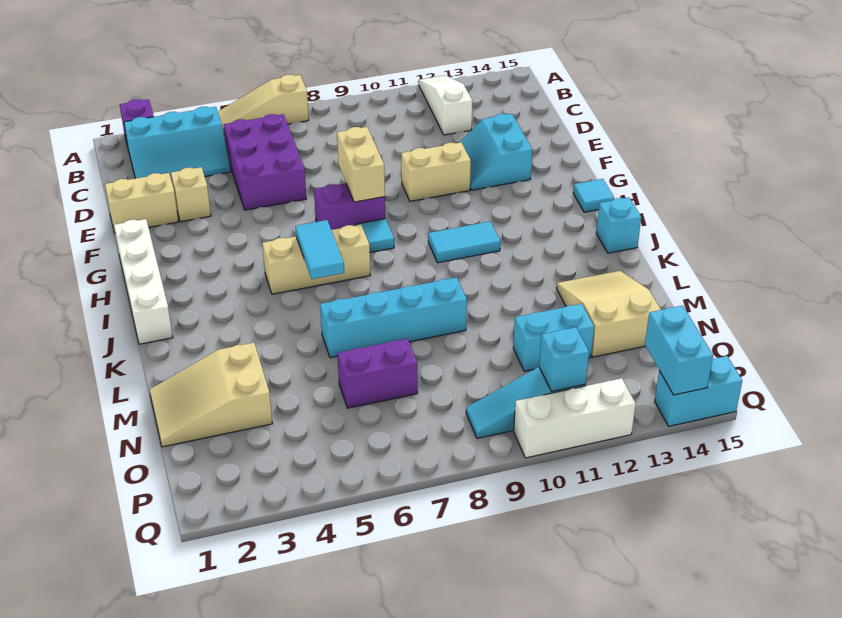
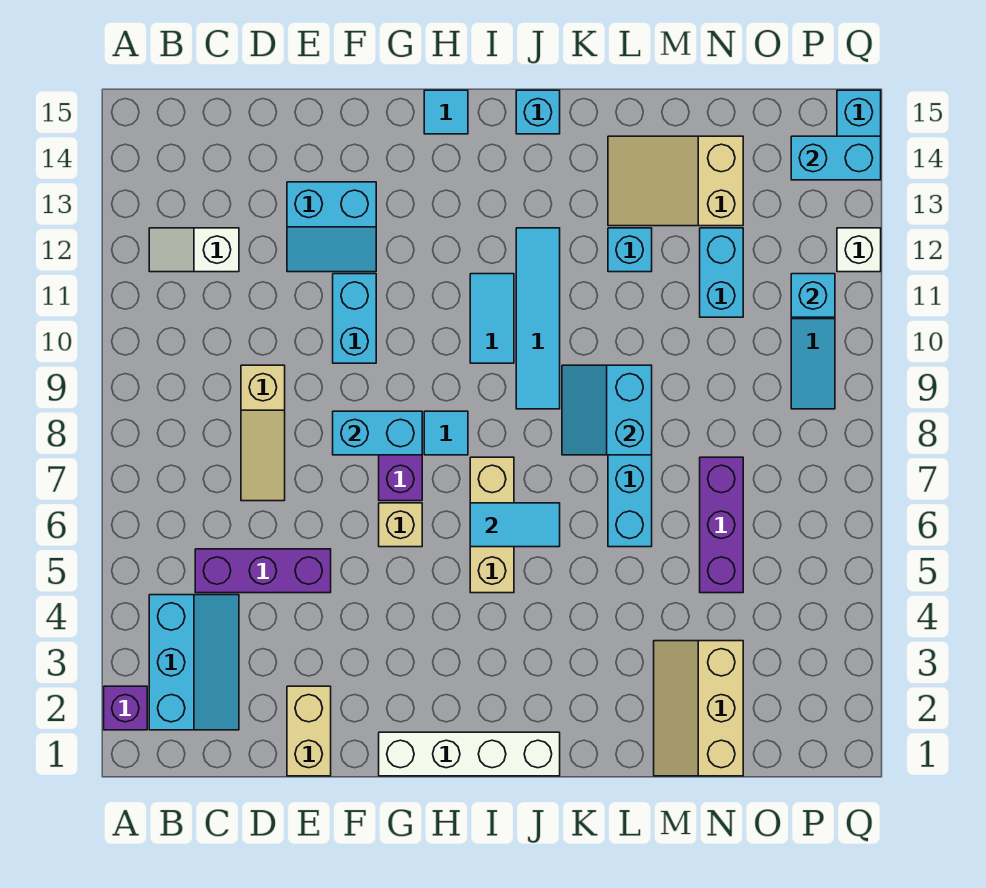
tan 1x3 slope [218,75,309,133] -> tan 1x3 slope moved to [241,365,285,501]
white 1x3 slope [419,75,472,135] -> white 1x2 slope [149,228,239,272]
purple 2x3 brick [223,114,306,210] -> purple 1x3 brick [195,549,331,593]
tan 1x1 brick [171,167,211,222] -> tan 1x1 brick moved to [379,503,422,547]
tan 1x2 brick [337,127,385,202] -> cyan 1x2 brick [333,411,422,455]
tan 1x2 brick [401,142,471,201] -> cyan 1x2 brick [333,274,376,363]
none -> cyan 1x4 tile [516,228,560,409]
none -> cyan 2x2 slope [562,365,652,455]
none -> cyan 1x1 brick [608,228,652,272]
tan 2x3 slope [150,343,273,447] -> tan 2x3 slope turned to [654,641,743,776]
purple 1x2 brick [337,339,418,408] -> purple 1x3 brick [700,457,743,593]
white 1x3 brick [514,378,636,458] -> white 1x1 brick [837,228,881,272]

